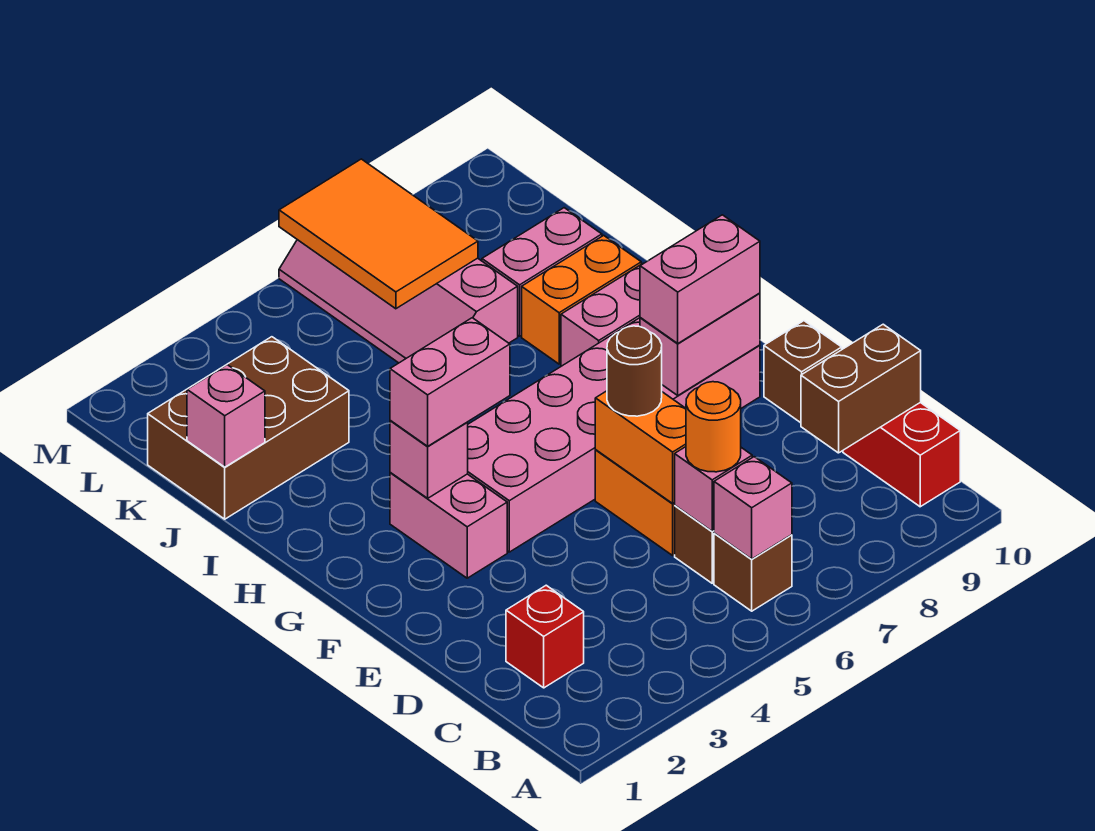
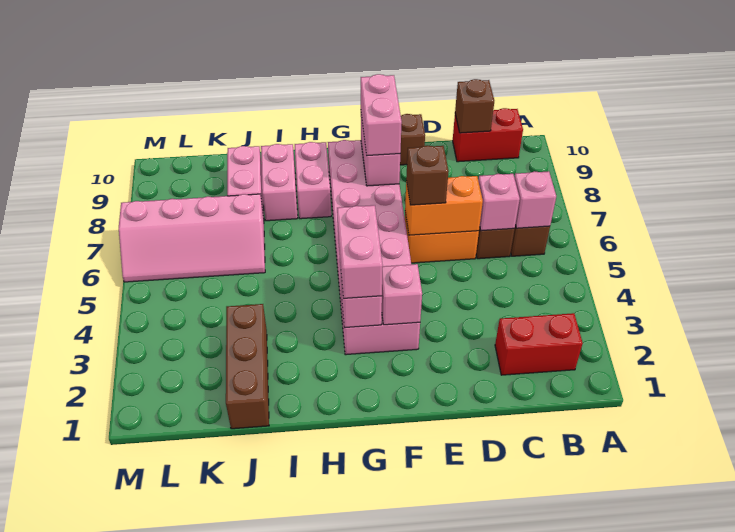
red 1x1 brick [506,585,584,688] -> red 1x2 brick [495,313,583,375]
orange 1x1 round brick [686,382,741,472] -> none
brown 1x2 brick [801,324,921,453] -> brown 1x1 brick [455,79,494,133]
brown 1x1 round brick [607,326,662,416] -> brown 1x1 brick [406,145,449,205]
orange 1x2 brick [522,235,641,364] -> pink 1x2 brick [261,144,298,221]
brown 2x3 brick [148,337,349,519] -> brown 1x3 brick [226,304,269,429]
pink 1x1 brick [187,365,265,467] -> pink 1x1 brick moved to [382,264,422,325]
orange 2x3 tile [279,159,478,309] -> none

